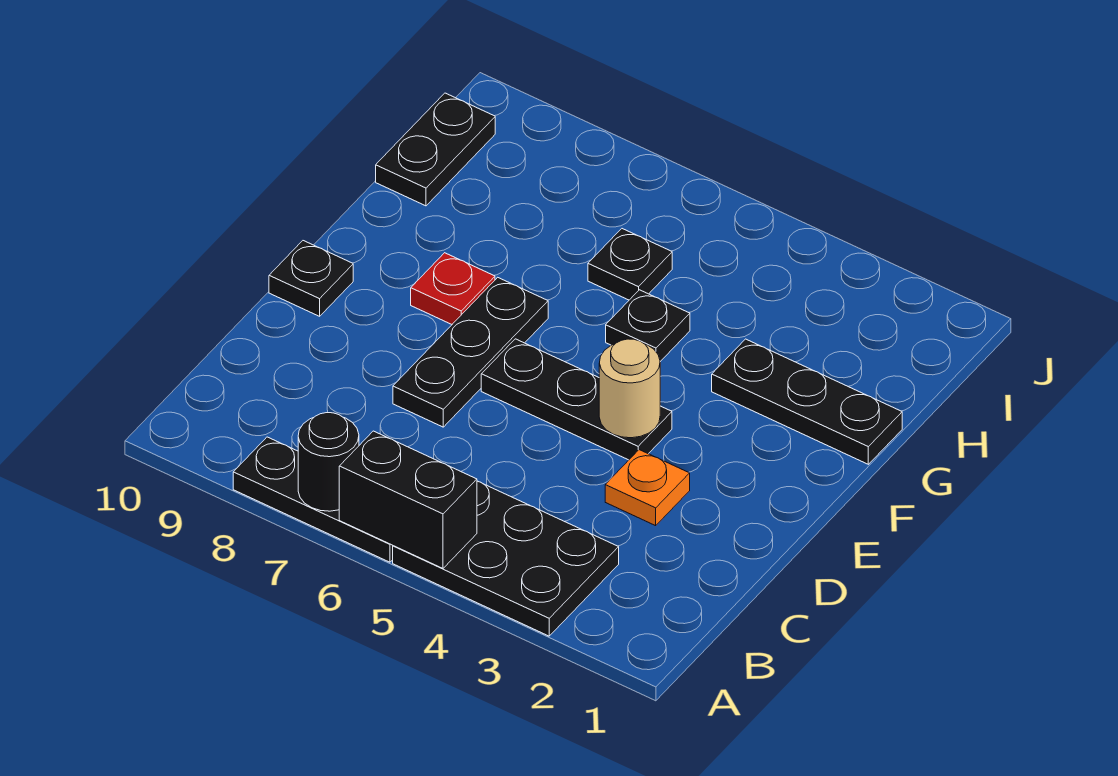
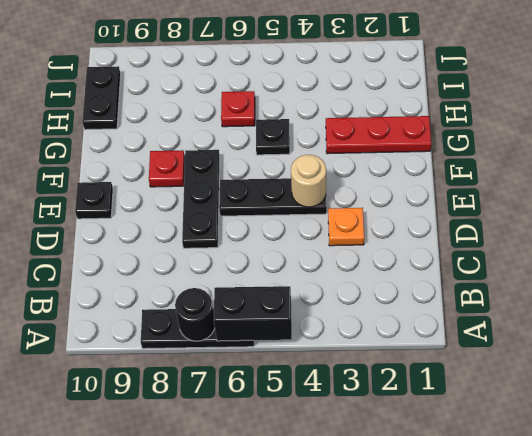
black 2x3 plate [393,481,619,636] -> none
black 1x3 plate [712,339,902,464] -> red 1x3 plate [326,116,431,154]
black 1x1 plate [588,229,672,300] -> red 1x1 plate [221,91,255,127]

